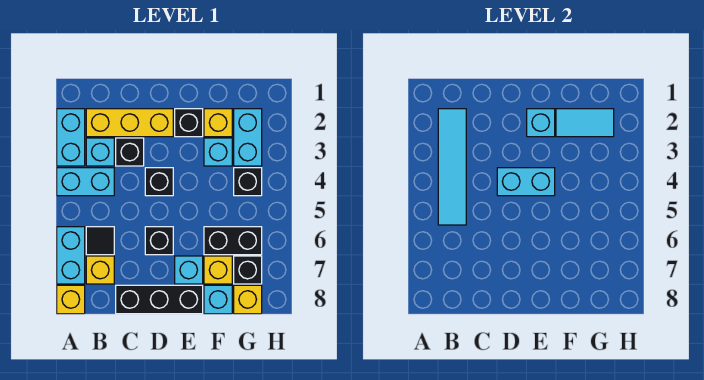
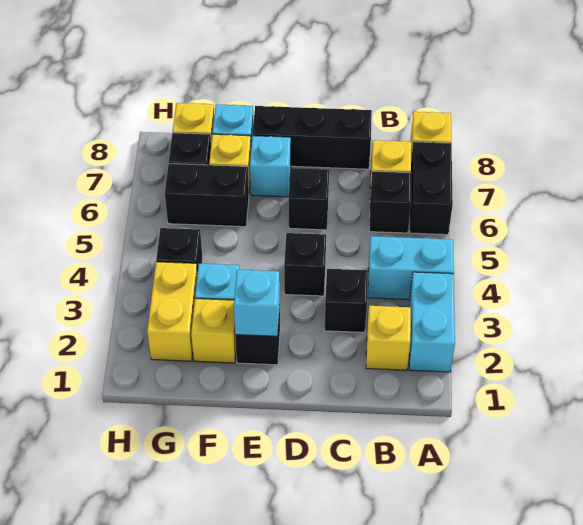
cyan 1x2 brick [57,227,85,284] -> black 1x2 brick [410,142,453,235]
yellow 1x3 brick [86,109,173,137] -> yellow 1x1 brick [366,306,411,370]
cyan 1x4 tile [438,109,466,225] -> none
cyan 1x1 brick [86,138,114,166] -> none
black 1x1 tile [86,227,114,255] -> black 1x1 brick [369,171,411,233]
cyan 1x2 brick [497,168,555,196] -> none
cyan 1x2 tile [556,109,614,137] -> none
cyan 1x2 brick [234,109,262,166] -> yellow 1x2 brick [147,262,197,361]

